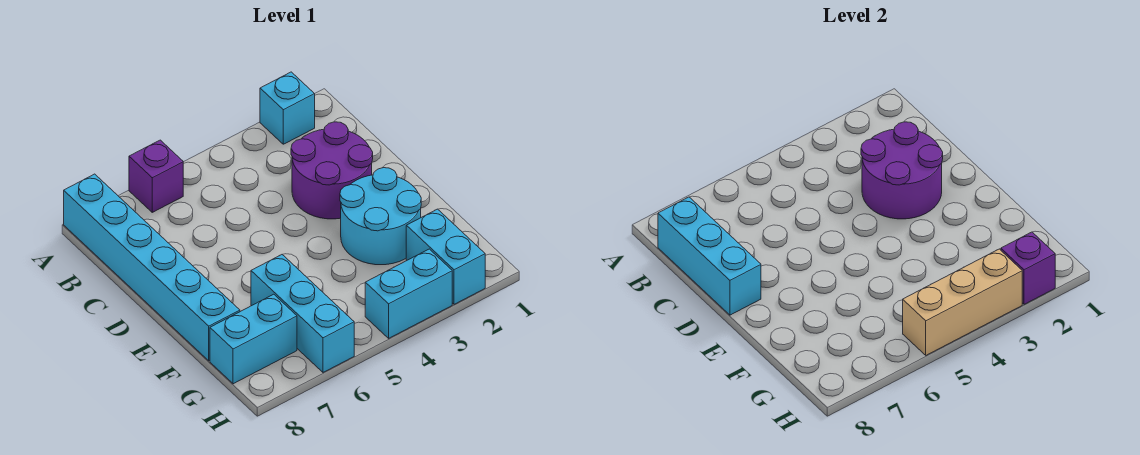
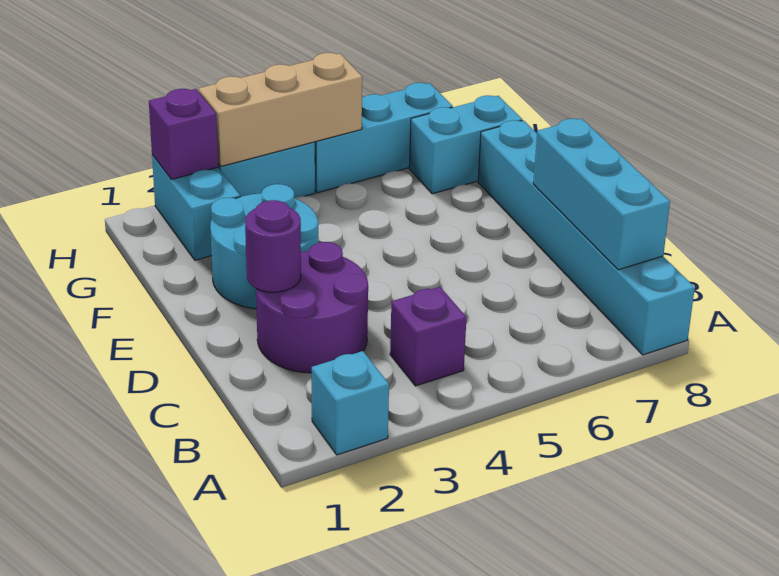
purple 1x1 brick [129,140,183,212] -> purple 1x1 brick moved to [390,287,467,386]
purple 2x2 round brick [861,122,943,219] -> purple 1x1 round brick [245,200,301,292]
cyan 1x3 brick [251,255,354,372] -> cyan 1x3 brick turned to [315,83,453,193]

